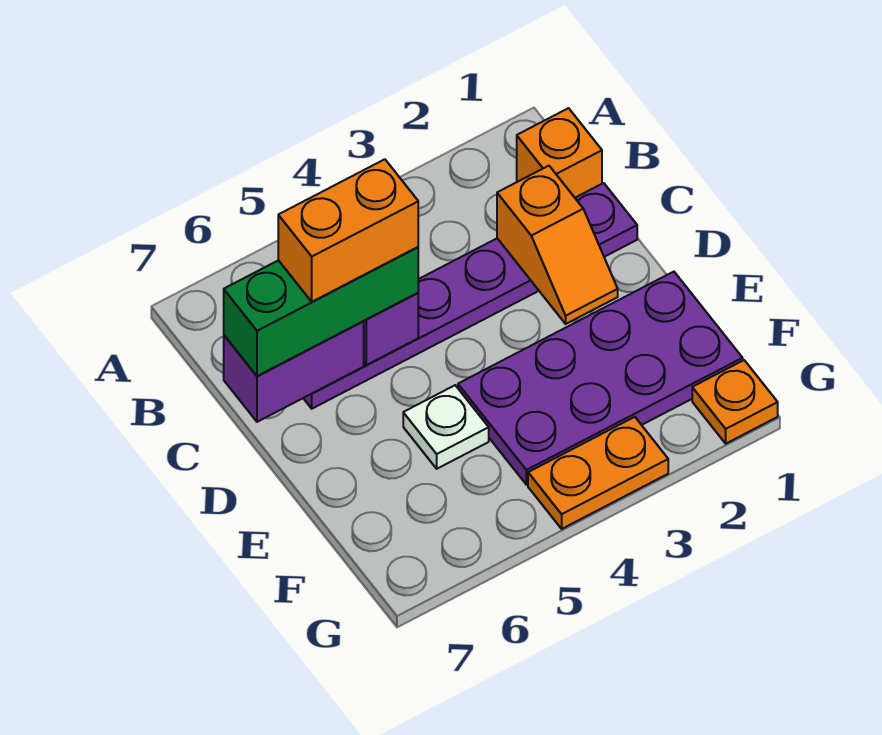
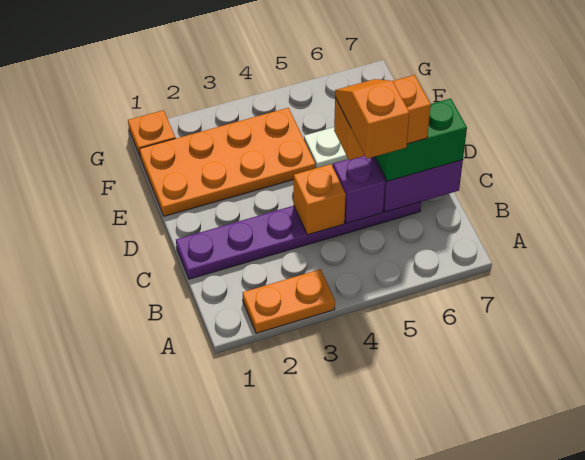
orange 1x1 brick [517,108,602,198] -> orange 1x1 brick moved to [294,164,346,235]
orange 1x2 slope [497,166,618,324] -> orange 1x2 slope moved to [335,79,409,159]
green 1x3 brick [224,247,418,376] -> green 1x2 brick [375,98,467,181]
purple 2x4 plate [458,272,743,485] -> orange 2x4 plate [139,108,315,216]
orange 1x2 plate [528,417,668,529] -> orange 1x2 plate moved to [243,269,335,333]

